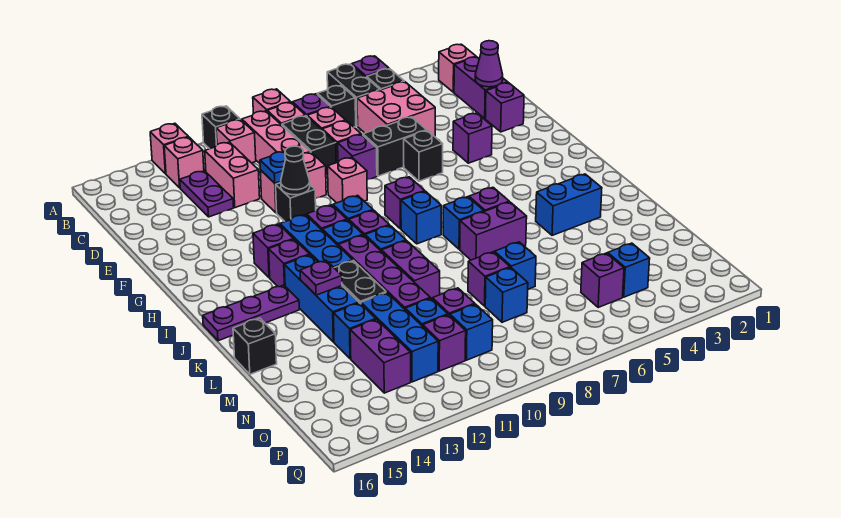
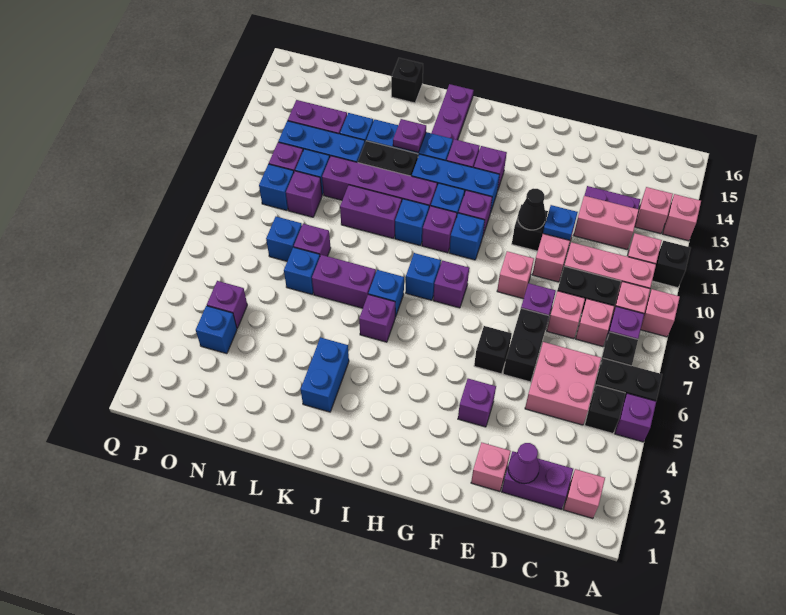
purple 1x1 brick [485,83,524,132] -> pink 1x1 brick [471,442,511,492]
purple 1x2 brick [460,202,527,260] -> purple 1x2 brick turned to [312,255,376,308]

